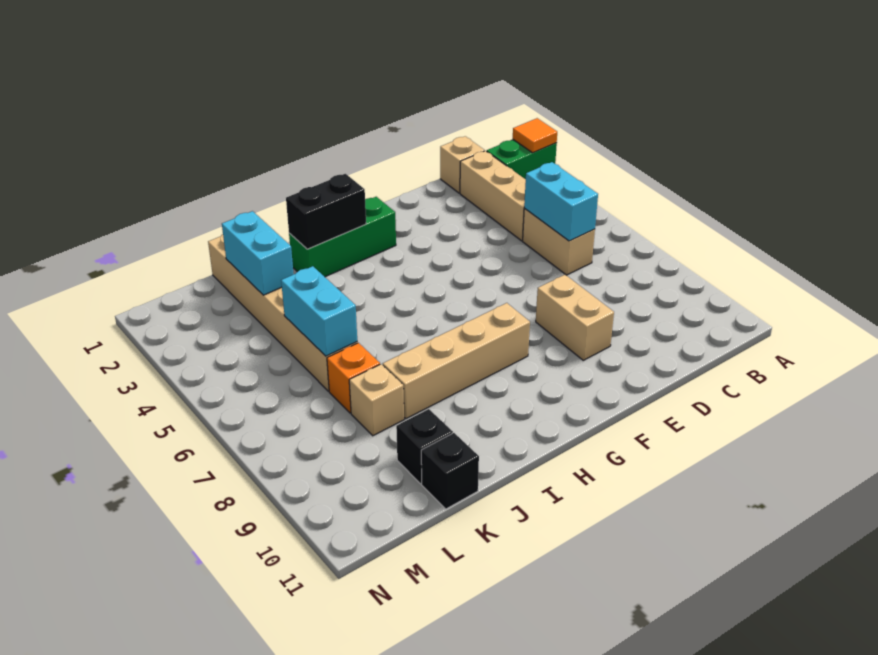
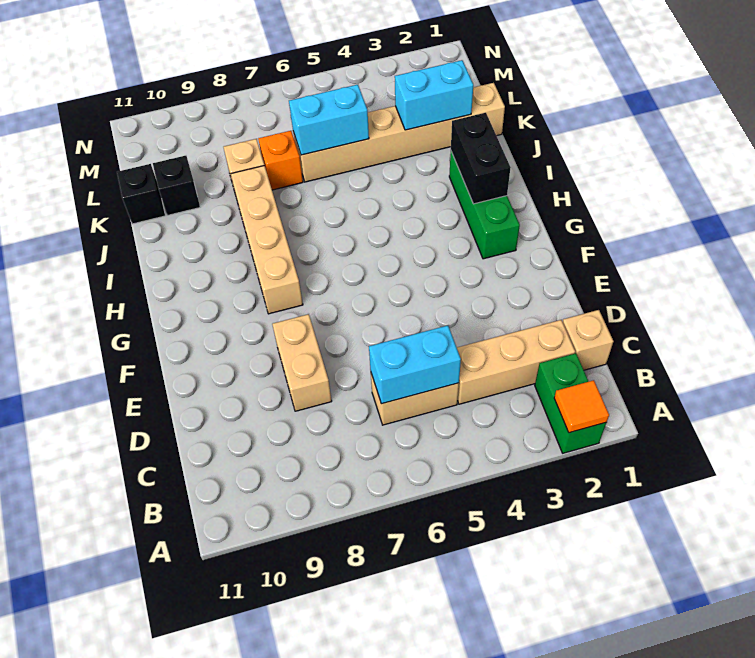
tan 1x2 brick [536,275,614,360] -> tan 1x2 brick turned to [272,314,332,411]

